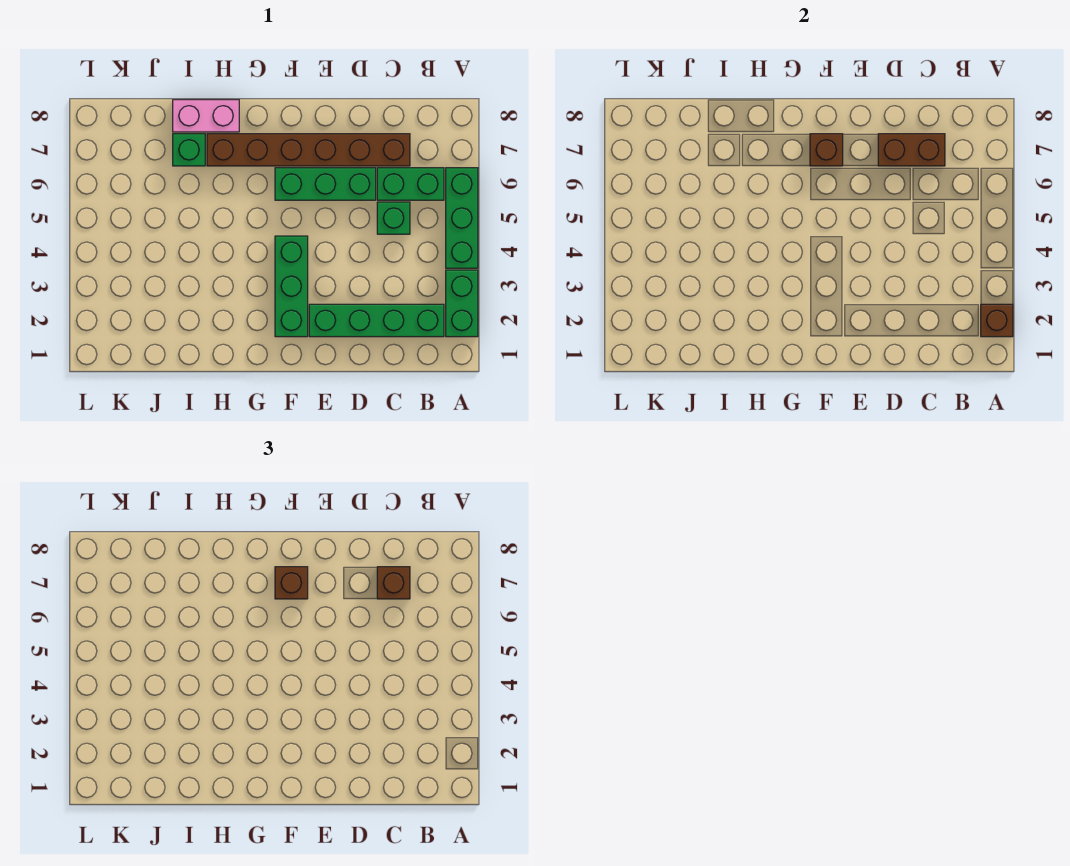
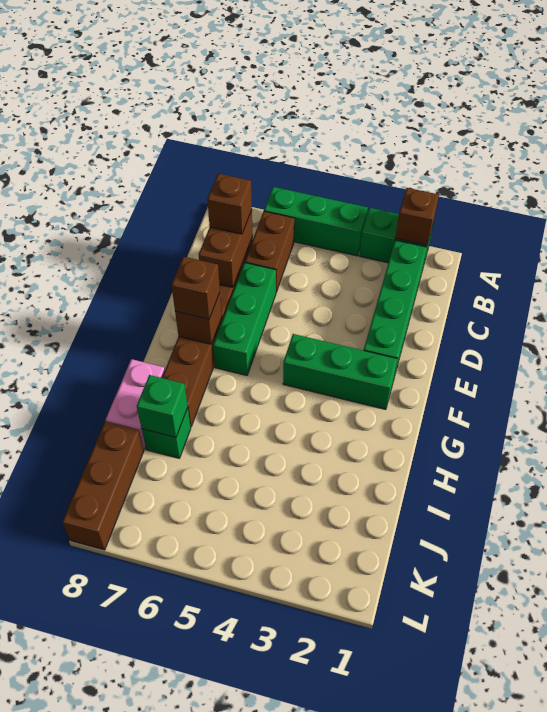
green 1x2 brick [377,168,444,200] -> brown 1x2 brick [245,211,294,292]
green 1x1 brick [377,202,410,234] -> green 1x1 brick moved to [137,375,188,437]
none -> brown 1x3 brick [62,421,144,550]

